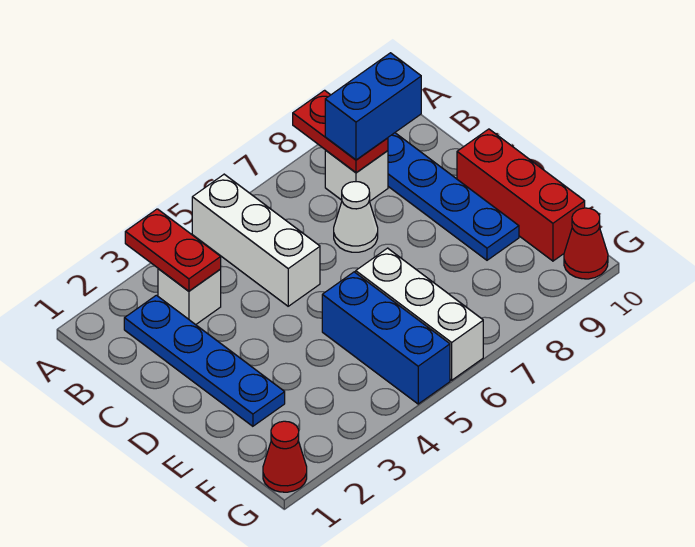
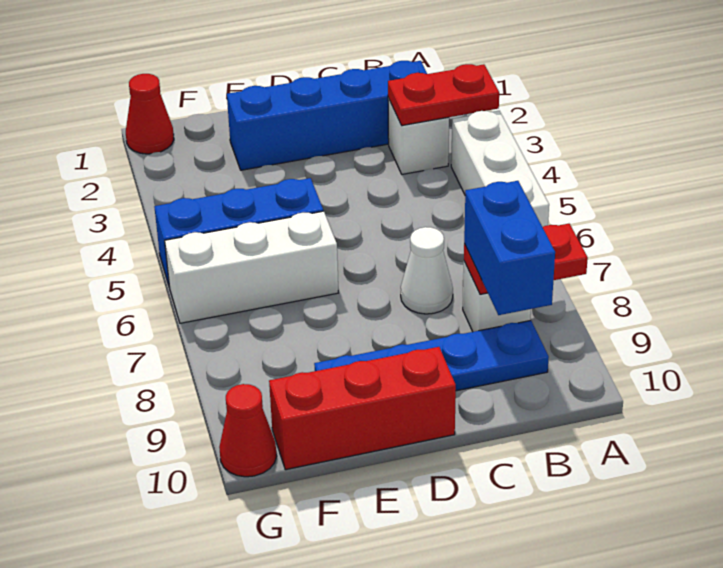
white 1x3 brick [192,174,320,306] -> white 1x3 brick turned to [451,111,549,227]
blue 1x4 plate [124,295,285,426] -> blue 1x4 brick [227,61,427,170]

